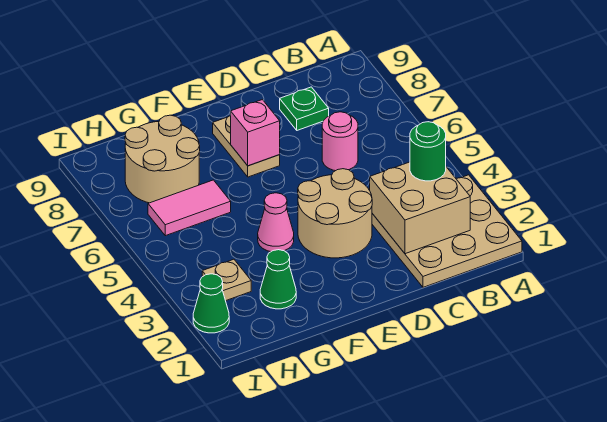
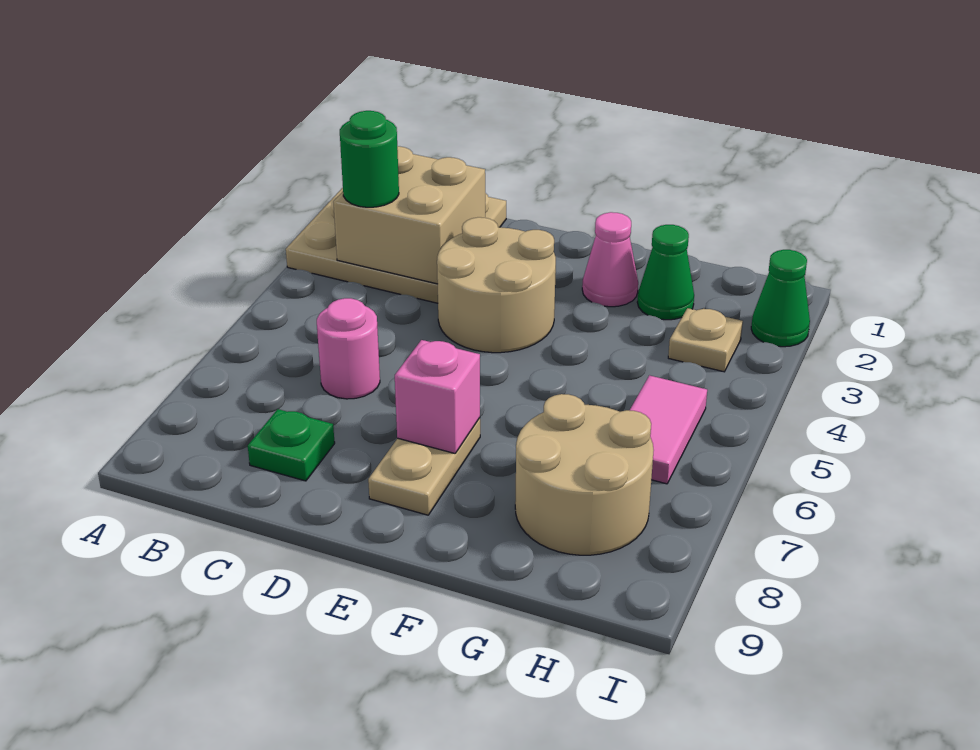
pink 1x1 cone [258,193,294,252] -> pink 1x1 cone moved to [582,212,638,307]
pink 1x2 tile [148,180,231,236] -> pink 1x2 tile turned to [630,375,707,484]

